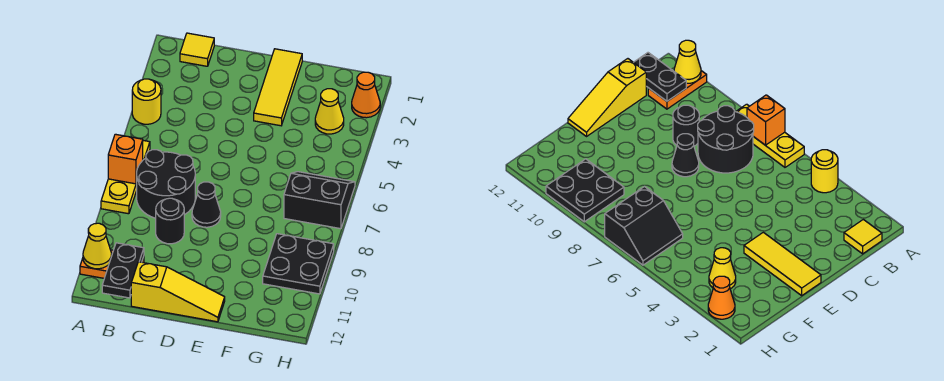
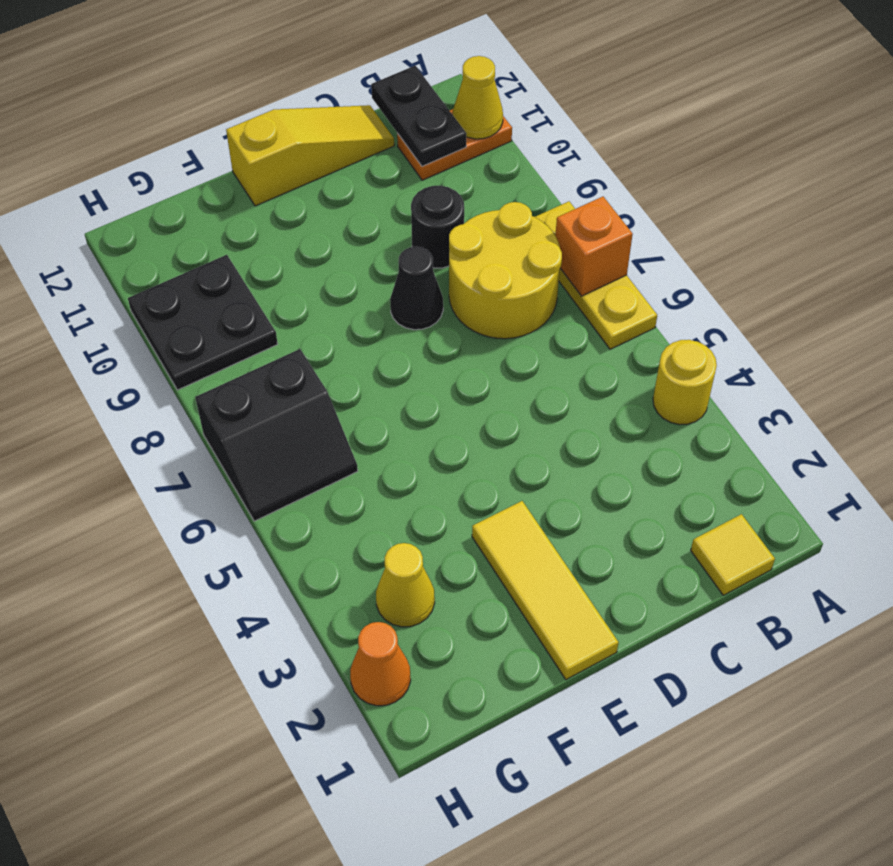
black 2x2 round brick [137,150,195,218] -> yellow 2x2 round brick [449,202,562,339]
yellow 1x3 slope [131,262,225,322] -> yellow 1x3 slope turned to [226,105,394,206]

